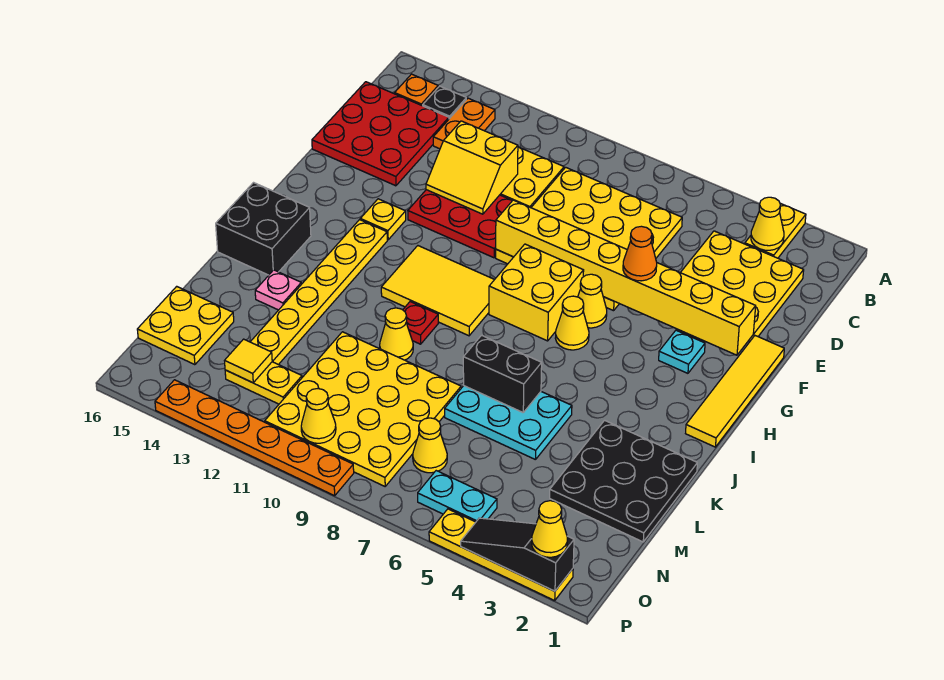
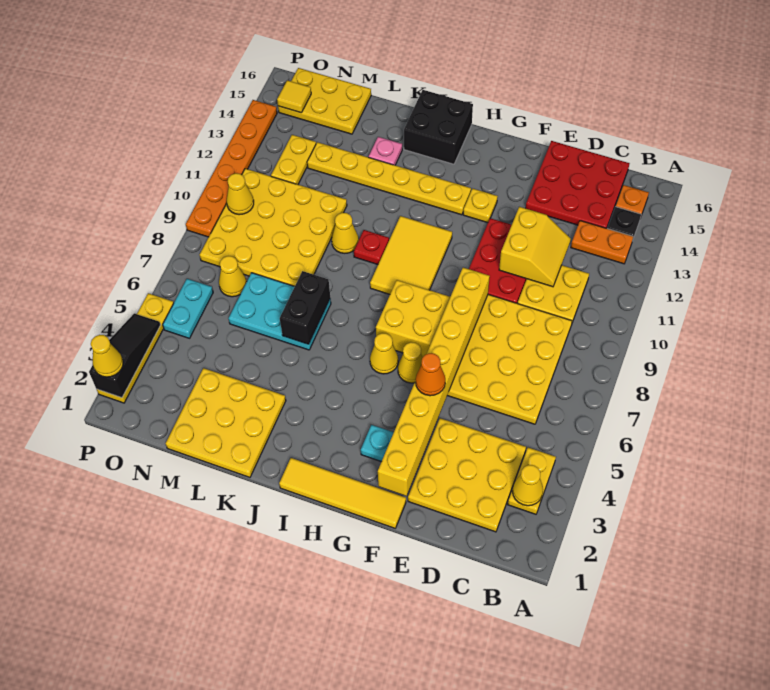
yellow 1x2 plate [745,203,806,258] -> yellow 1x2 plate turned to [508,448,556,514]
yellow 2x2 slope [426,121,518,214] -> yellow 2x2 slope turned to [499,207,571,287]
black 3x3 plate [550,420,697,542] -> yellow 3x3 plate [166,368,286,477]
cyan 2x3 plate [445,386,572,460] -> cyan 2x3 plate turned to [229,273,331,350]
yellow 2x2 plate [137,286,234,365] -> yellow 2x3 plate [278,68,371,134]
yellow 1x1 tile [225,339,272,383] -> yellow 1x1 tile moved to [277,80,311,113]

